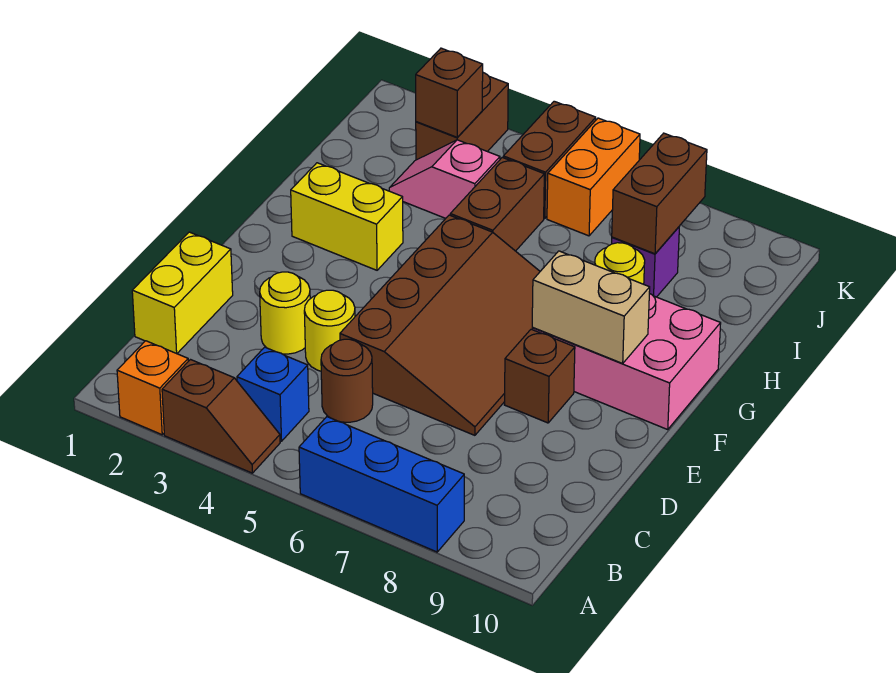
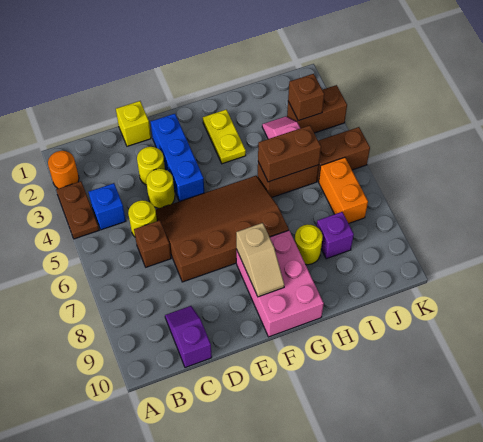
orange 1x1 brick [117,341,188,435] -> orange 1x1 round brick [48,151,79,189]
brown 1x2 slope [162,360,280,473] -> brown 1x2 plate [56,181,99,239]
blue 1x3 brick [299,417,464,552] -> blue 1x3 brick moved to [151,114,204,201]
yellow 1x2 brick [132,232,233,353] -> yellow 1x1 brick [116,101,151,146]
brown 1x1 round brick [321,339,373,422] -> yellow 1x1 round brick [128,200,157,237]
none -> purple 1x2 slope [165,306,212,368]
brown 3x4 slope [340,215,540,435] -> brown 3x4 slope turned to [156,176,289,282]
brown 1x1 brick [504,329,575,423] -> brown 1x1 brick moved to [134,220,171,267]
tan 1x2 brick [532,251,650,363] -> tan 1x2 slope [236,223,284,297]
yellow 1x2 brick [291,163,403,270] -> yellow 1x2 plate [203,110,246,164]
brown 1x2 brick [612,133,707,254] -> brown 1x2 brick moved to [258,125,321,182]
orange 1x2 brick [547,118,640,236] -> orange 1x2 brick turned to [319,157,368,224]

